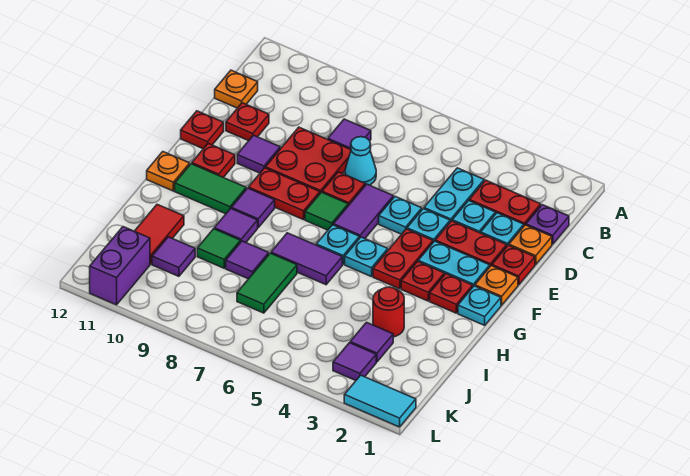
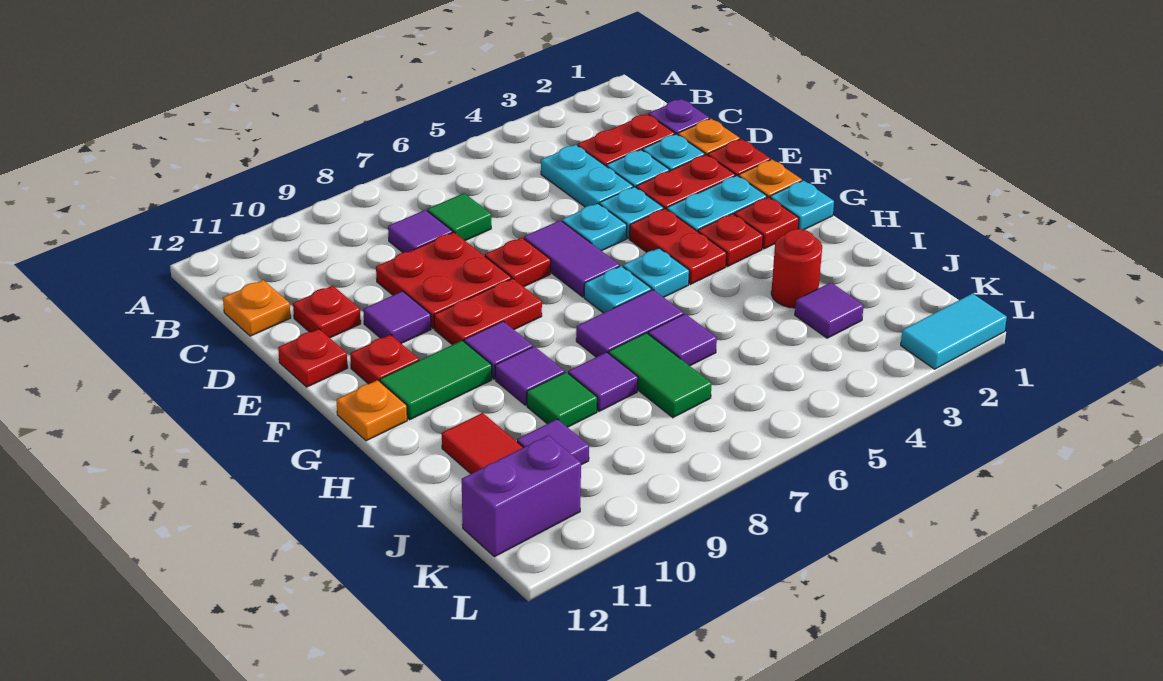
cyan 1x1 cone [345,137,376,185] -> none
green 1x1 tile [305,192,348,230] -> green 1x1 tile moved to [427,193,491,241]
purple 1x1 tile [333,343,376,380] -> purple 1x1 tile moved to [648,314,717,366]
purple 1x2 brick [90,227,150,305] -> purple 1x2 brick turned to [462,435,581,557]

